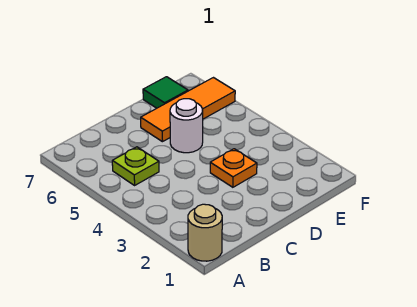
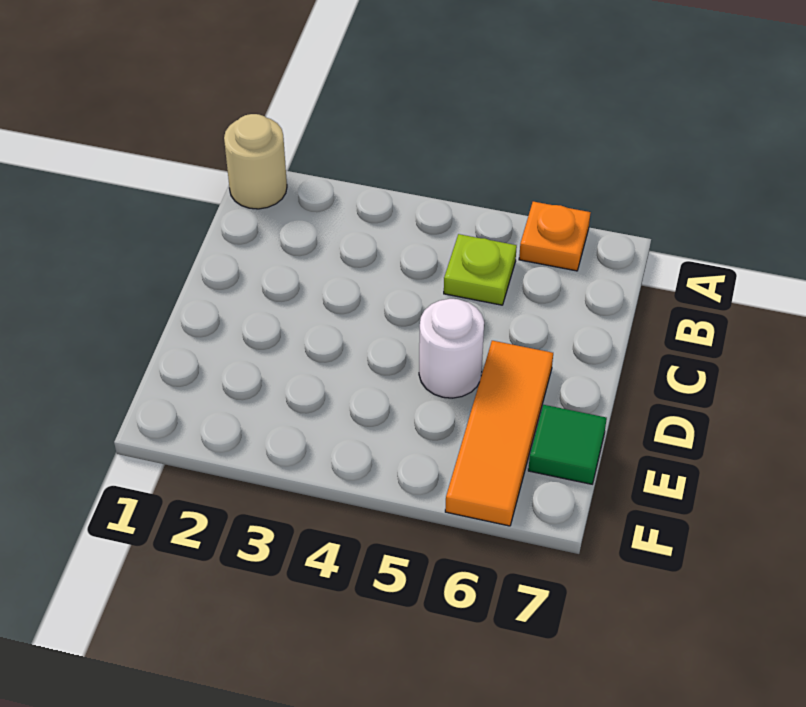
orange 1x1 plate [210,149,257,187] -> orange 1x1 plate moved to [519,202,591,271]

